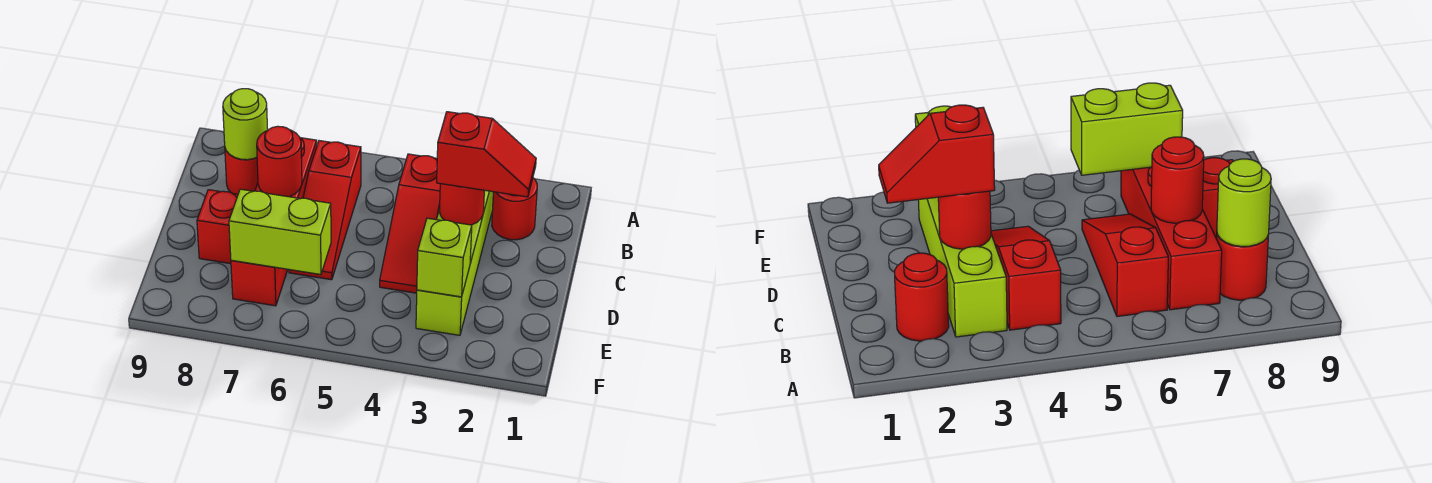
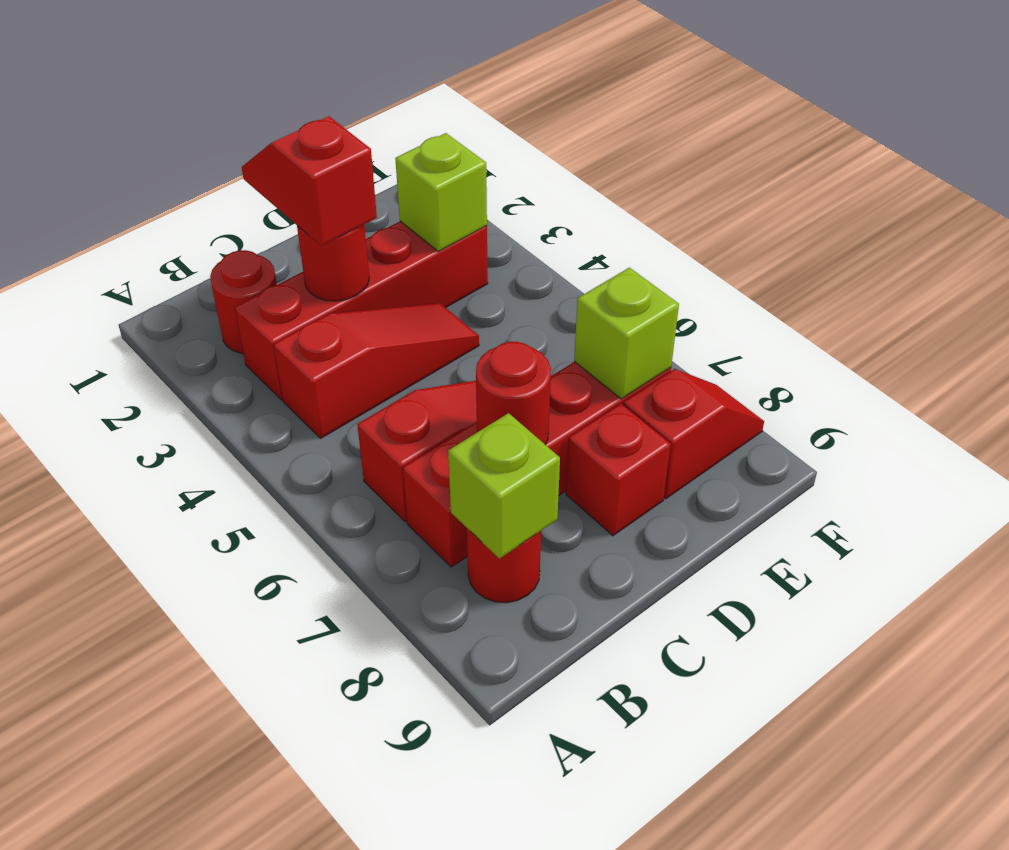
lime 1x4 brick [416,190,493,335] -> red 1x4 brick [235,221,488,400]
lime 1x1 round brick [223,89,268,160] -> lime 1x1 brick [448,413,560,559]
lime 1x2 brick [229,189,331,275] -> lime 1x1 brick [574,268,679,399]
none -> red 1x2 slope [623,369,764,499]

